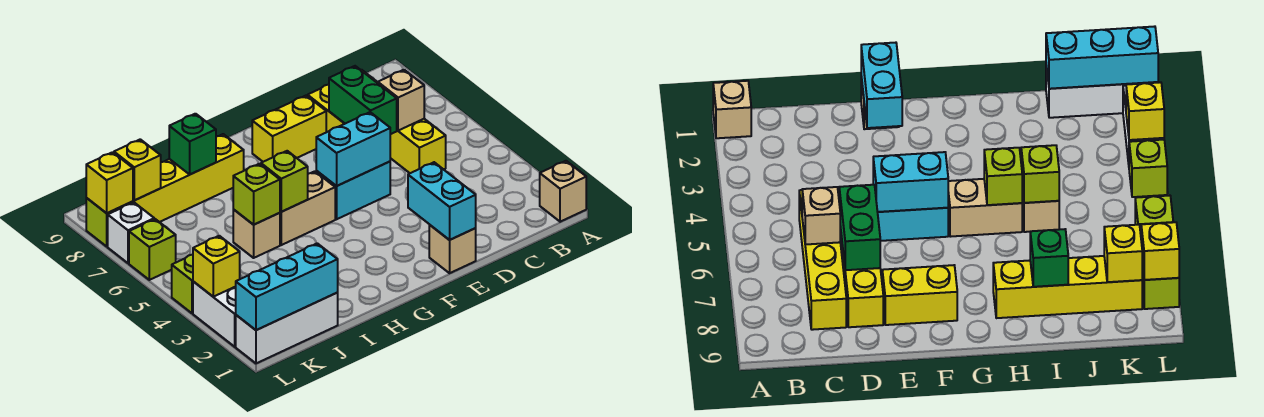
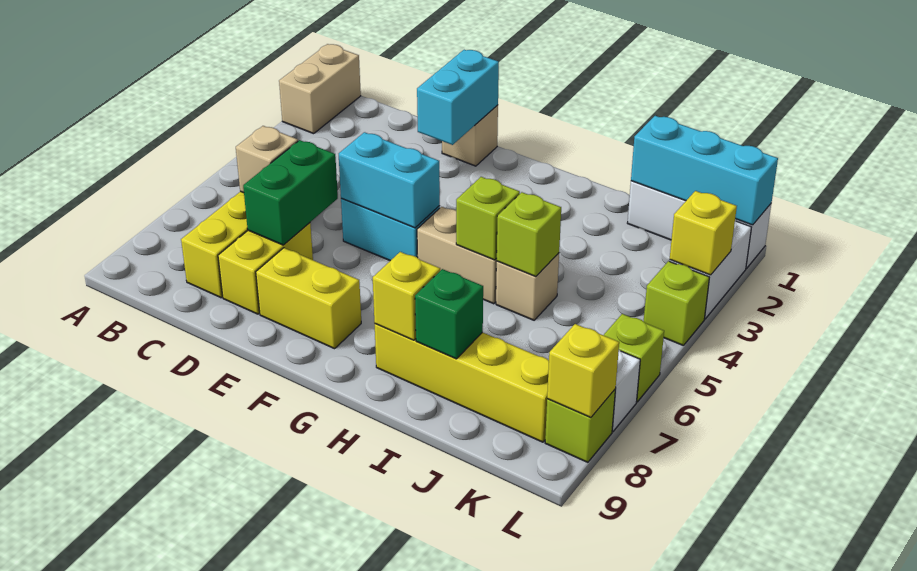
tan 1x1 brick [540,161,586,222] -> tan 1x2 brick [279,44,361,134]
yellow 1x1 brick [114,139,161,200] -> yellow 1x1 brick moved to [373,252,440,340]

